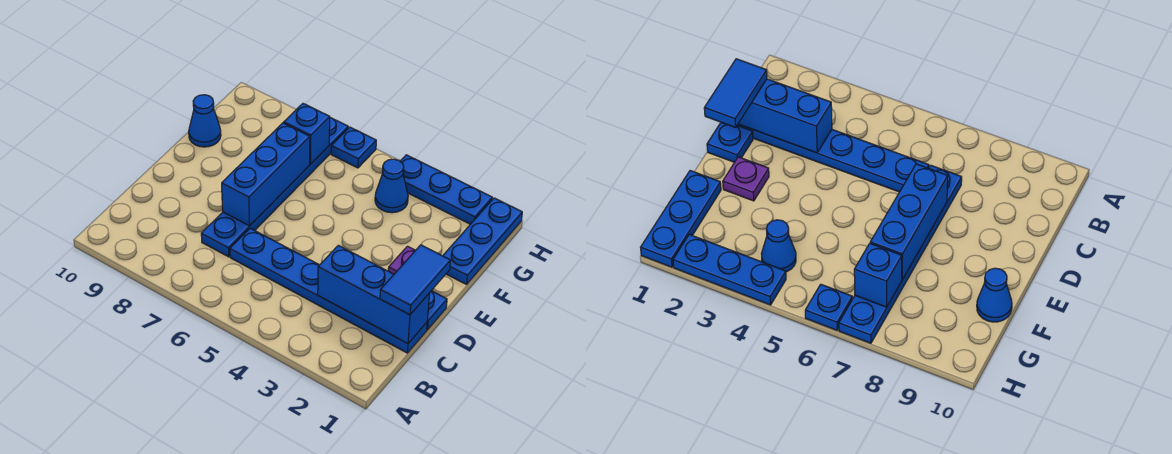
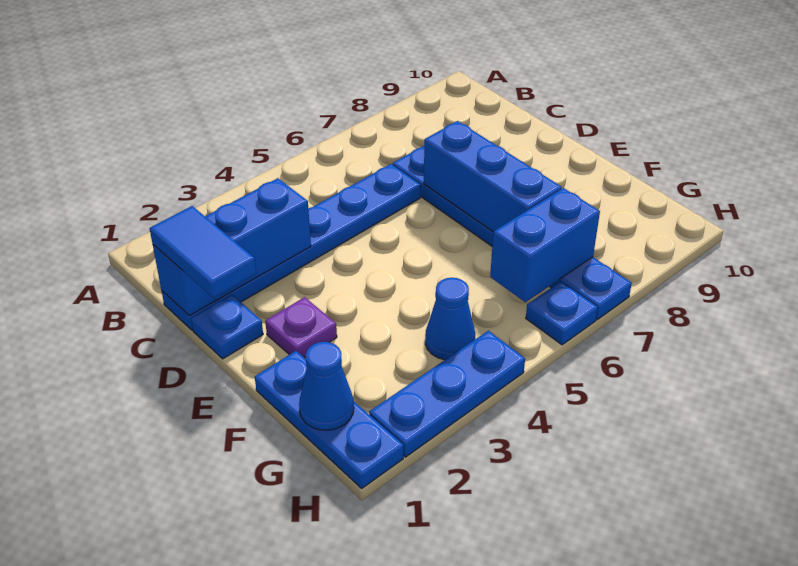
blue 1x1 cone [189,95,221,147] -> blue 1x1 cone moved to [299,342,354,430]
blue 1x1 brick [284,104,330,164] -> blue 1x2 brick [490,188,600,302]

